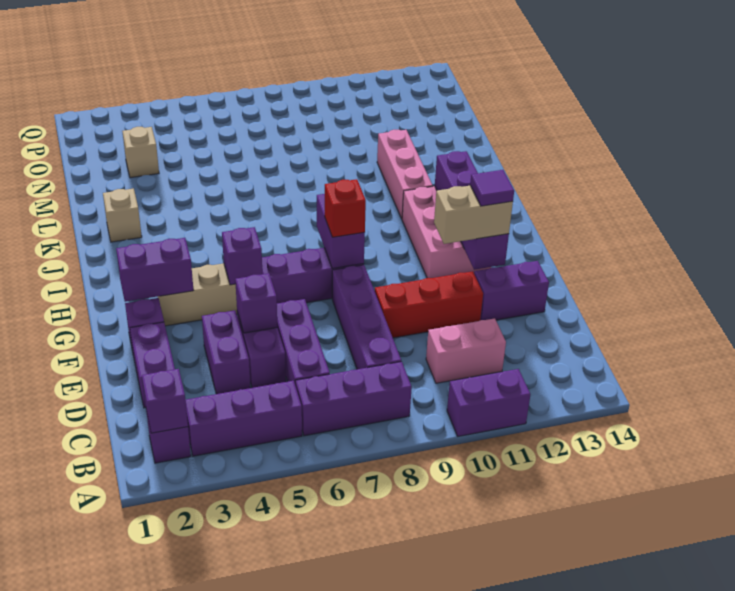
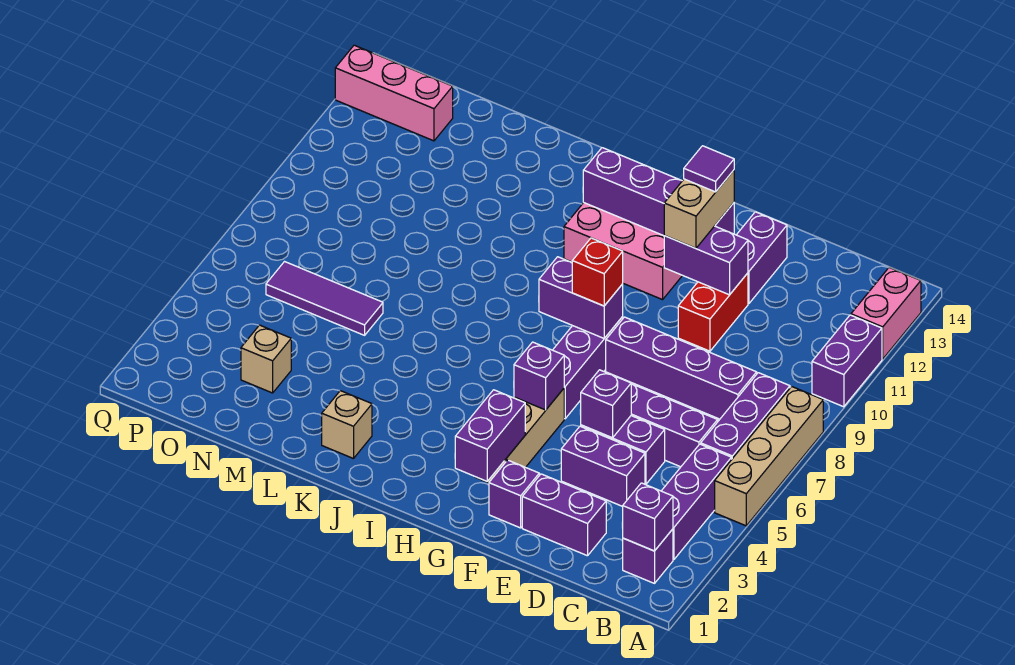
none -> tan 1x4 brick [715,387,823,526]
pink 1x2 brick [426,318,506,383] -> pink 1x2 brick moved to [851,267,921,359]
red 1x3 brick [375,271,483,338] -> red 1x2 brick [678,273,748,351]
none -> purple 1x2 brick [664,226,748,295]
pink 1x3 brick [377,130,433,219] -> pink 1x3 brick moved to [335,45,453,141]
none -> purple 1x3 tile [266,262,383,335]

